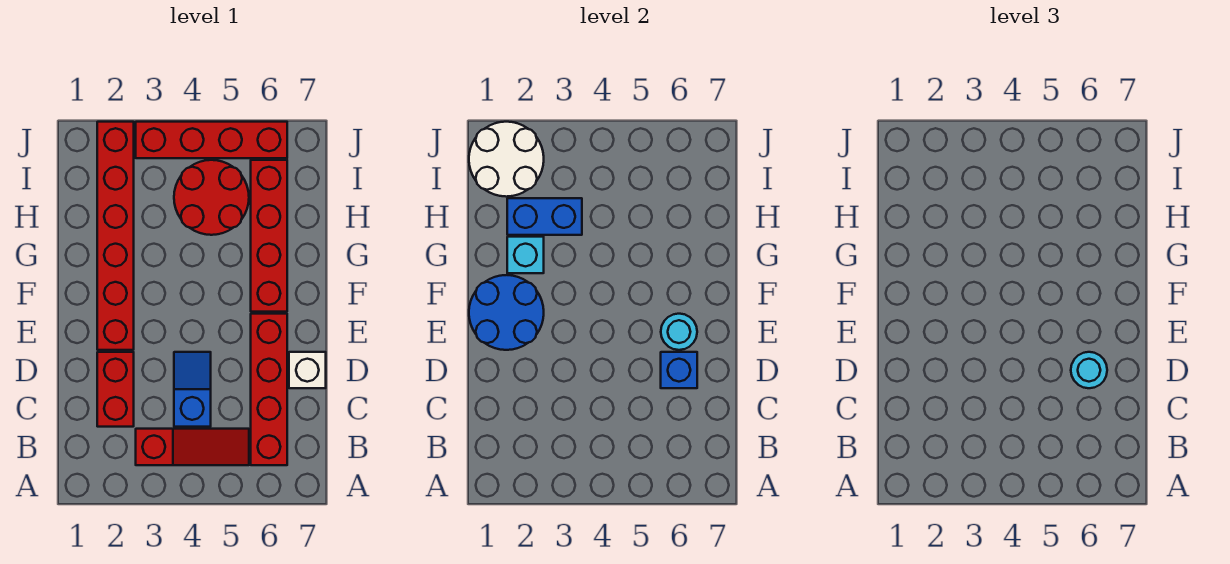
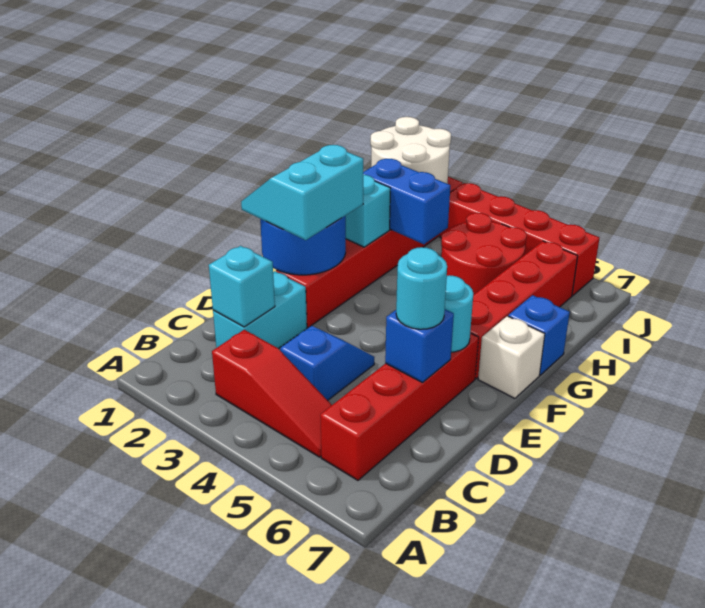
red 1x2 brick [97,352,134,427] -> cyan 1x2 brick [213,271,307,349]
none -> cyan 1x1 brick [209,246,275,327]
white 1x1 brick [289,352,326,388] -> white 1x1 brick moved to [478,316,545,398]
none -> cyan 2x2 slope [241,145,363,240]
none -> blue 1x1 brick [508,295,570,375]

